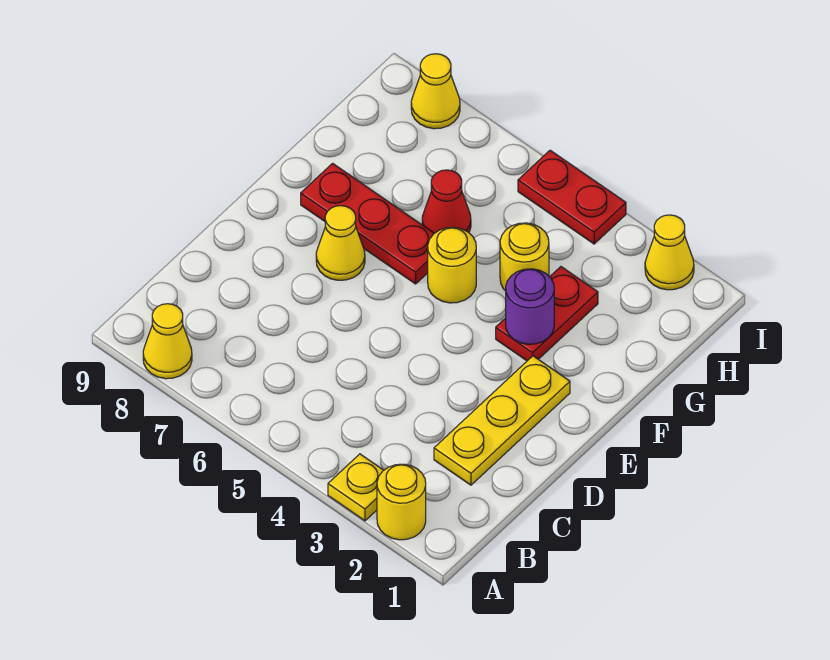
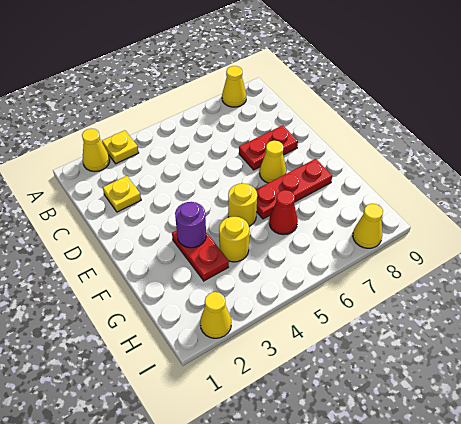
yellow 1x1 round brick [377,464,426,540] -> yellow 1x1 cone [82,129,110,172]
yellow 1x3 plate [434,356,570,485] -> yellow 1x1 plate [103,176,141,212]
red 1x2 plate [518,150,626,244] -> red 1x2 plate moved to [239,125,298,170]

